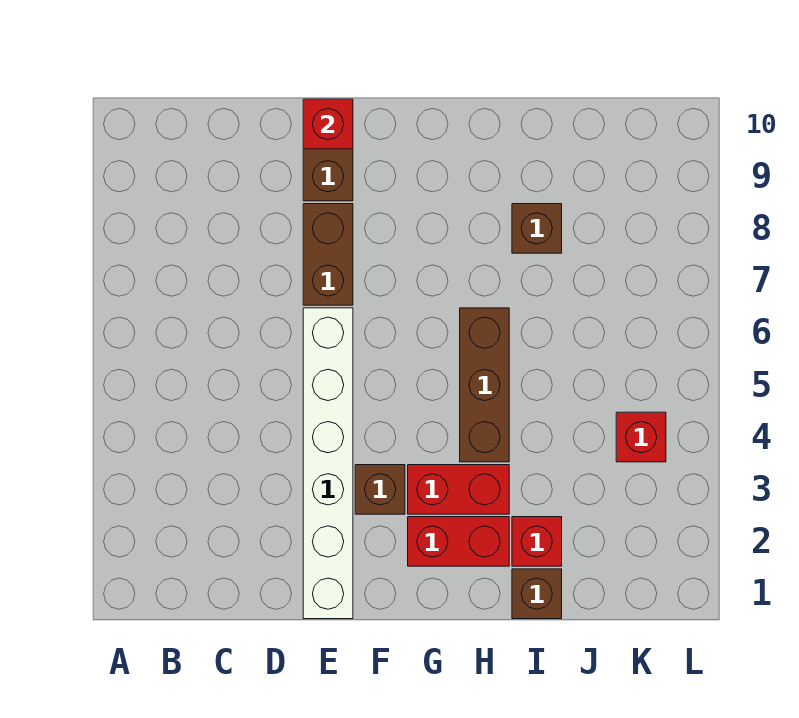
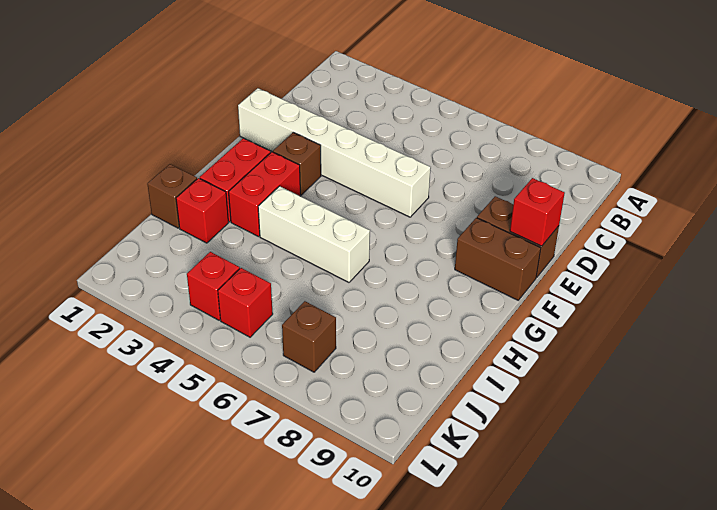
brown 1x2 brick [303,204,353,305] -> brown 1x2 brick moved to [455,218,541,300]
brown 1x3 brick [460,308,509,462] -> white 1x3 brick [258,186,370,282]
brown 1x1 brick [512,204,562,253] -> brown 1x1 brick moved to [282,301,336,372]
none -> red 1x1 brick [218,268,273,337]

